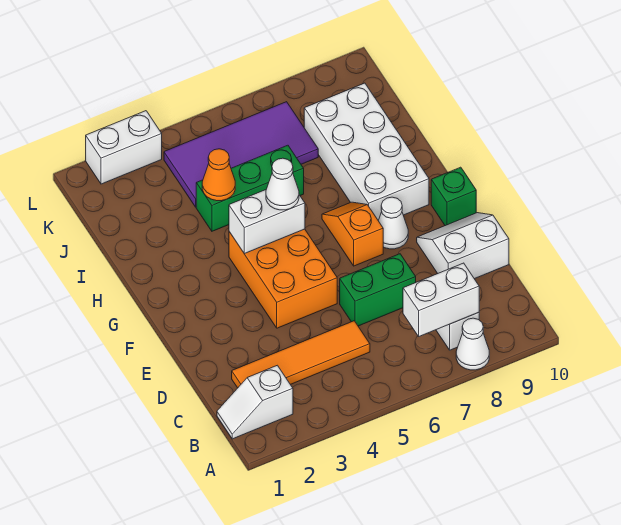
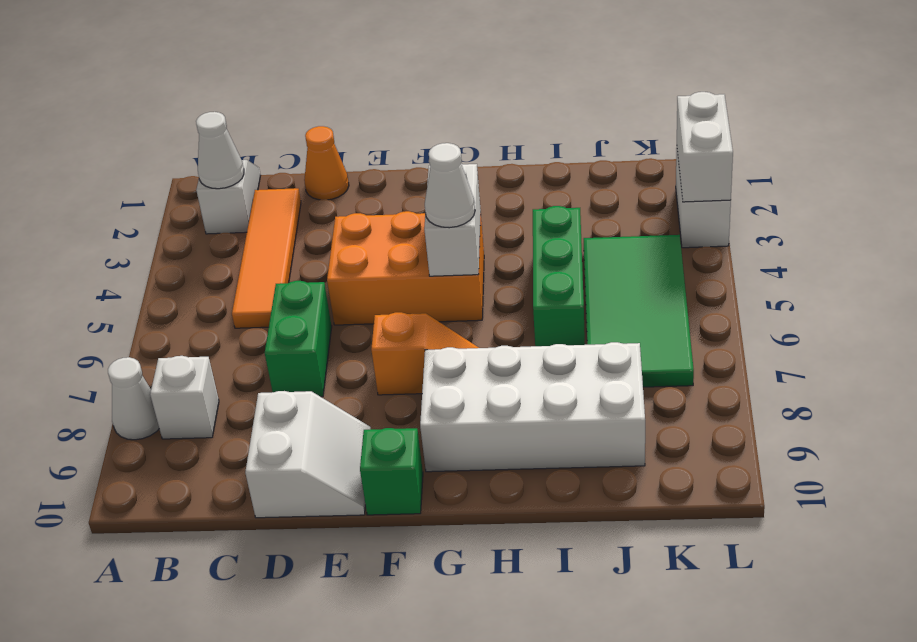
white 1x2 brick [403,263,479,336] -> white 1x2 brick moved to [677,92,733,202]
white 1x1 cone [378,197,408,249] -> white 1x1 cone moved to [196,112,244,189]
orange 1x1 cone [202,149,235,201] -> orange 1x1 cone moved to [304,126,349,200]
purple 2x4 tile [164,102,318,207] -> green 2x4 tile [584,235,694,387]

